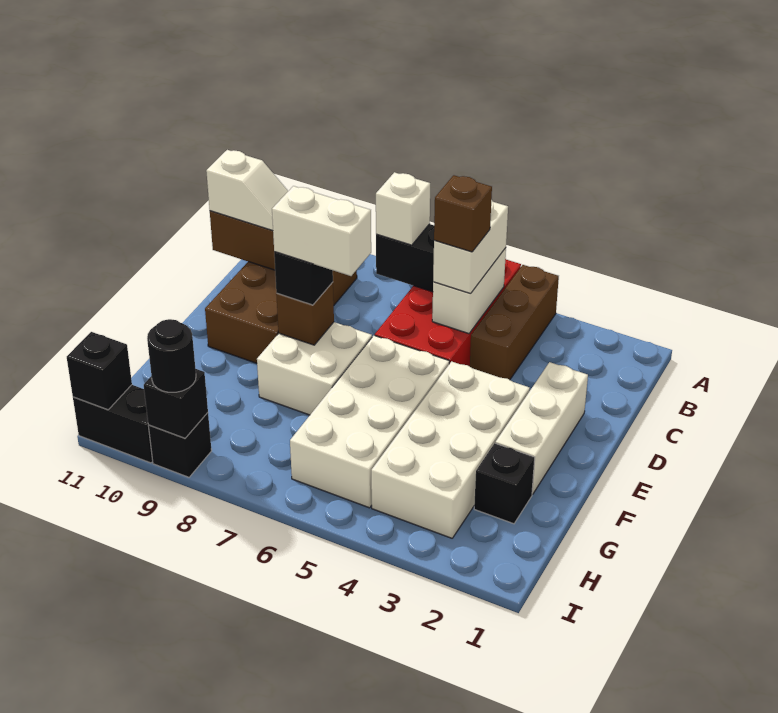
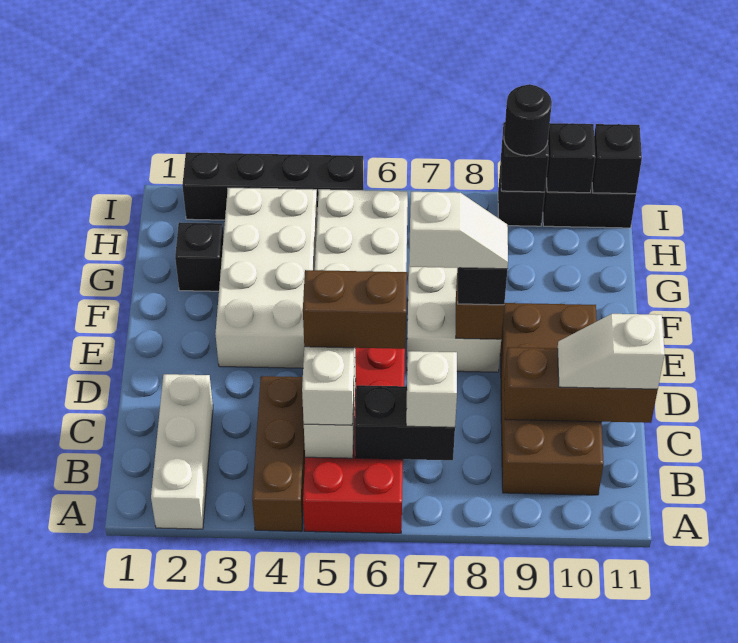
brown 1x1 brick [434,175,492,252] -> brown 1x2 brick [303,270,407,349]
white 1x3 brick [495,362,588,494] -> white 1x3 brick moved to [151,374,213,529]
white 1x2 brick [272,186,371,276] -> white 1x2 slope [409,192,508,269]
none -> black 1x4 brick [182,152,363,220]
none -> black 1x1 brick [546,123,595,193]

